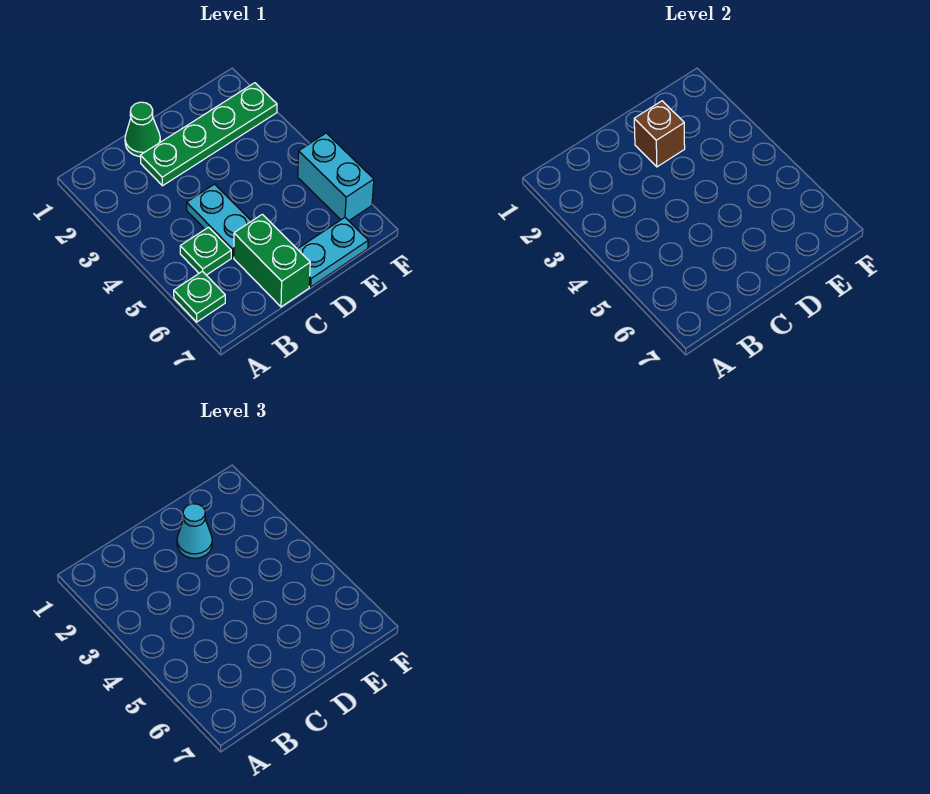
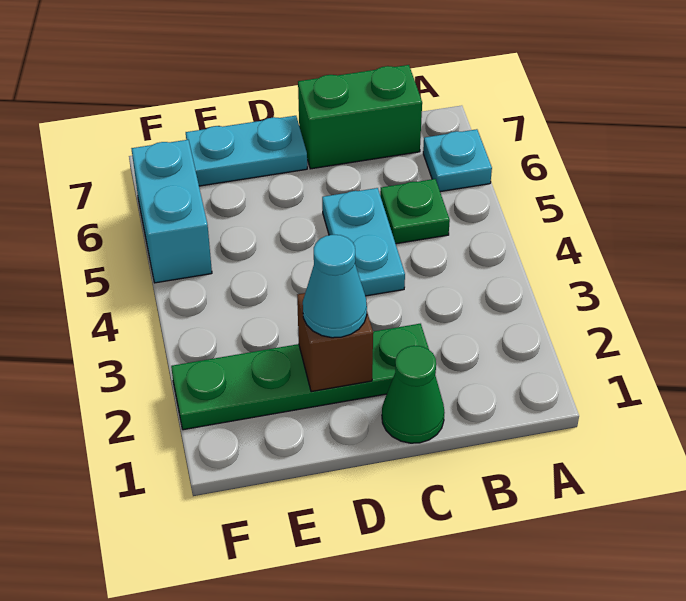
green 1x1 plate [174,271,225,322] -> cyan 1x1 plate [423,129,492,192]
green 1x2 brick [234,214,310,307] -> green 1x2 brick turned to [298,65,422,169]

